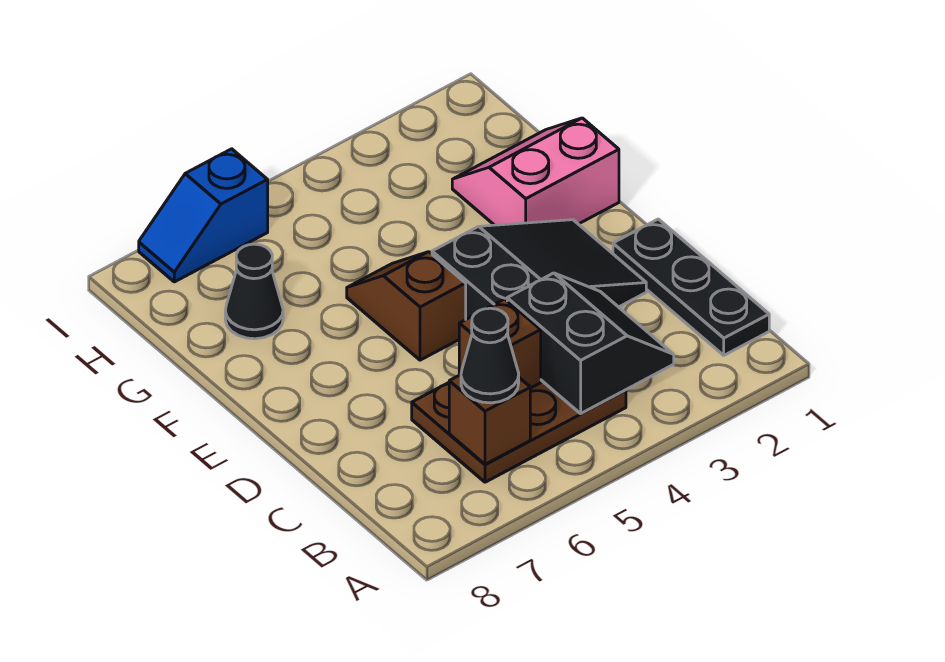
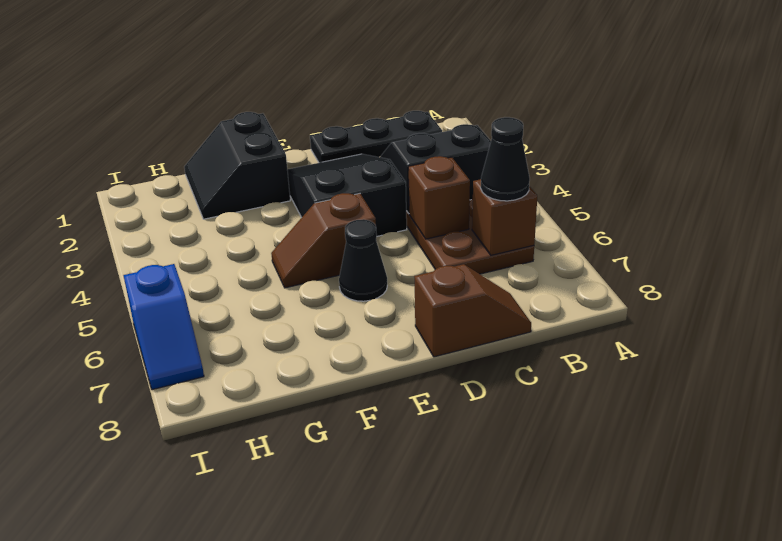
none -> brown 1x2 slope [414,264,531,357]
pink 2x2 slope [452,118,619,225] -> black 2x2 slope [184,112,290,219]
black 1x1 cone [225,244,283,339] -> black 1x1 cone moved to [339,219,387,301]

